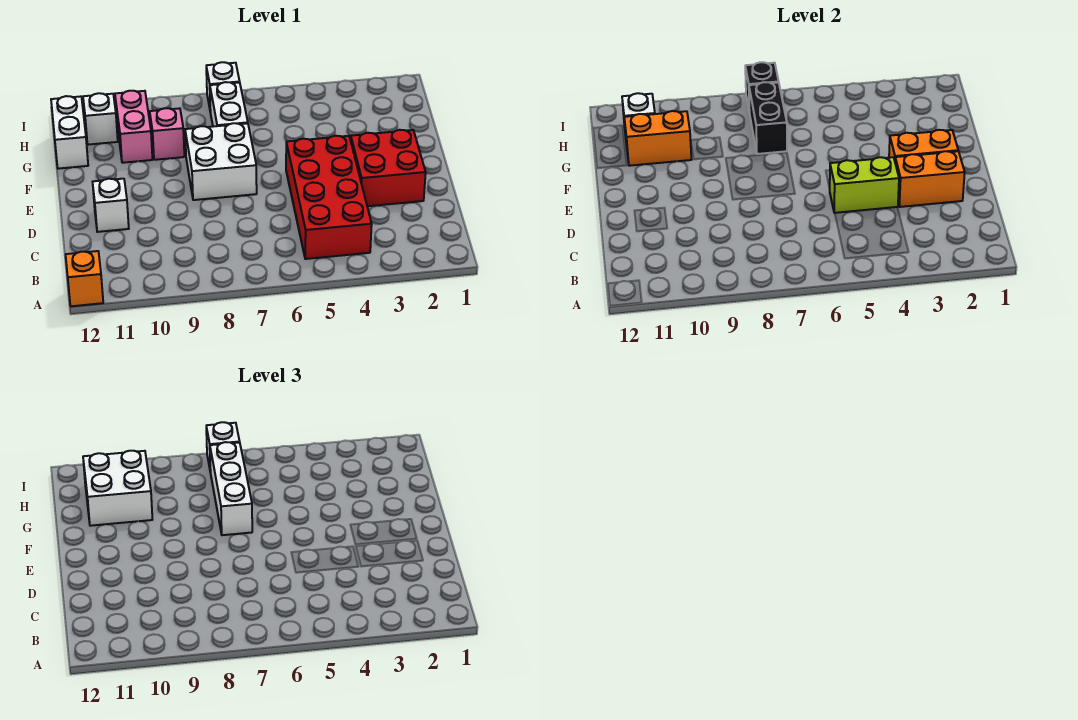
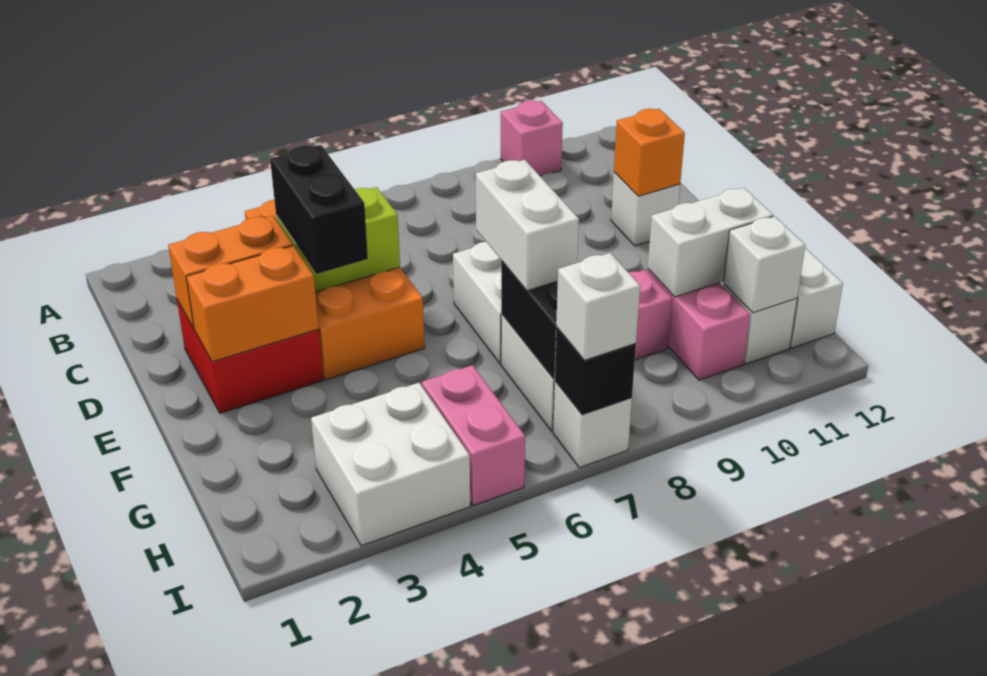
none -> pink 1x1 brick [501,101,563,176]
orange 1x1 brick [66,251,103,306] -> orange 1x1 brick moved to [614,109,685,196]
red 2x4 brick [286,136,372,259] -> orange 2x4 brick [245,200,425,380]
none -> black 1x2 brick [270,145,368,274]
white 1x3 brick [210,442,252,535] -> white 1x2 brick [476,160,579,291]
orange 1x2 brick [624,111,691,166] -> white 1x2 brick [648,188,773,297]
white 2x2 brick [83,451,152,526] -> white 2x2 brick moved to [311,383,470,546]
none -> pink 1x2 brick [422,365,525,506]

